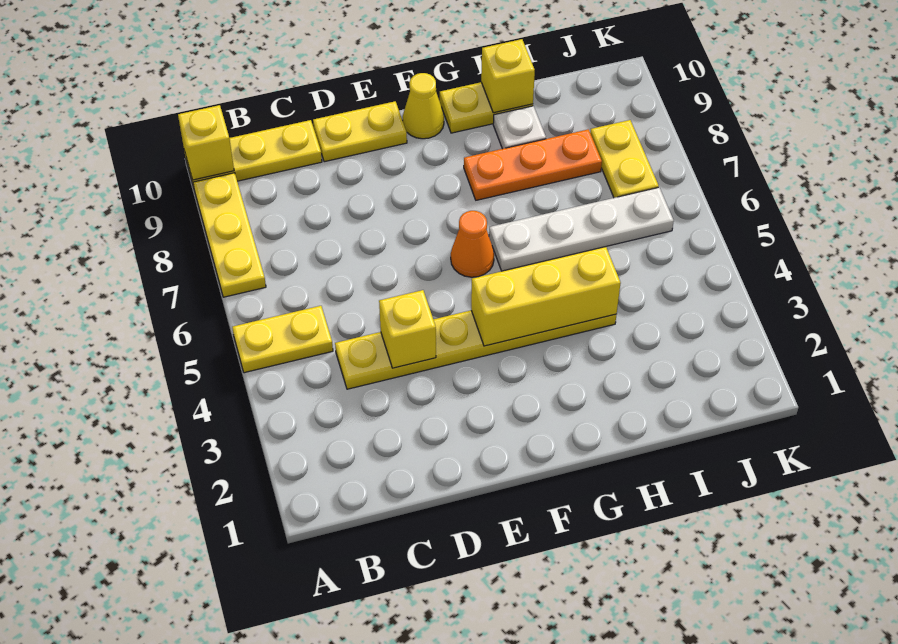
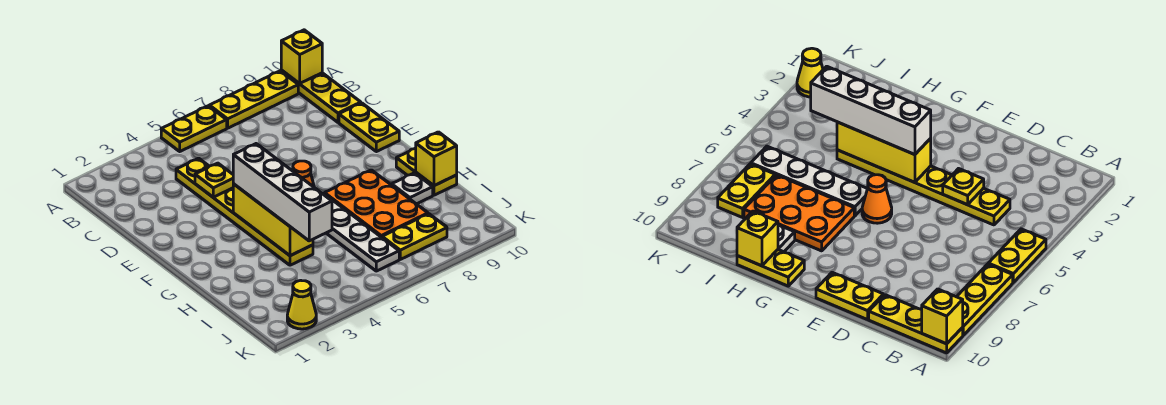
yellow 1x2 plate [232,306,333,373] -> yellow 1x2 plate turned to [161,106,227,151]
yellow 1x1 brick [379,290,436,368] -> yellow 1x1 plate [195,163,233,197]
none -> white 1x4 brick [233,144,332,241]
yellow 1x1 cone [403,73,444,139] -> yellow 1x1 cone moved to [287,280,316,329]
orange 1x3 plate [464,129,602,200] -> orange 2x3 plate [325,170,428,237]

